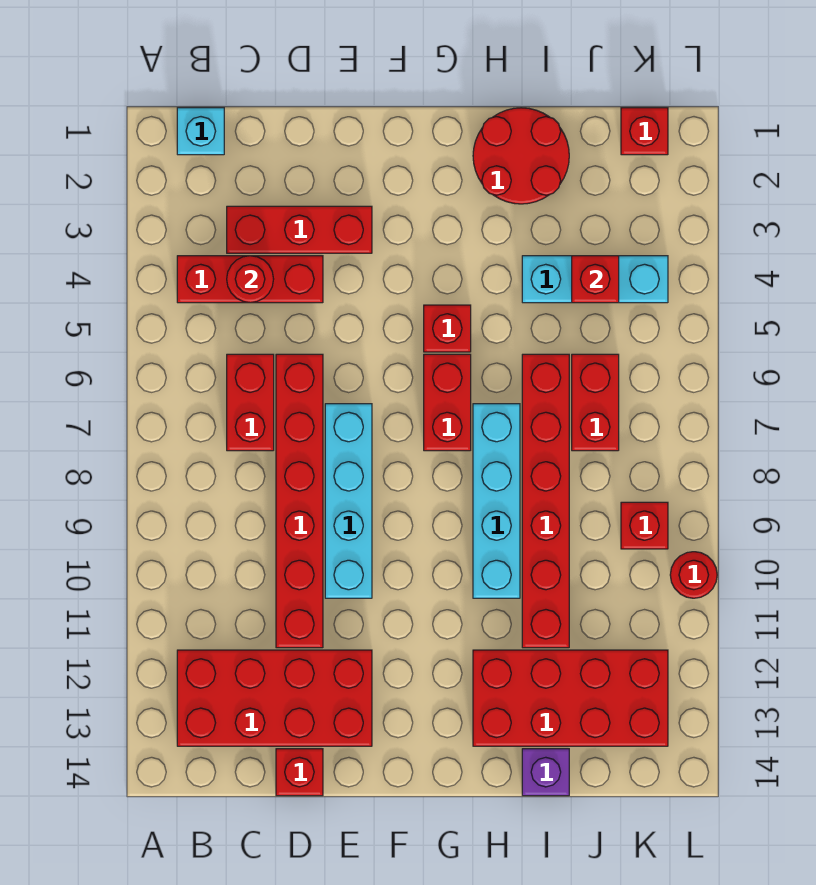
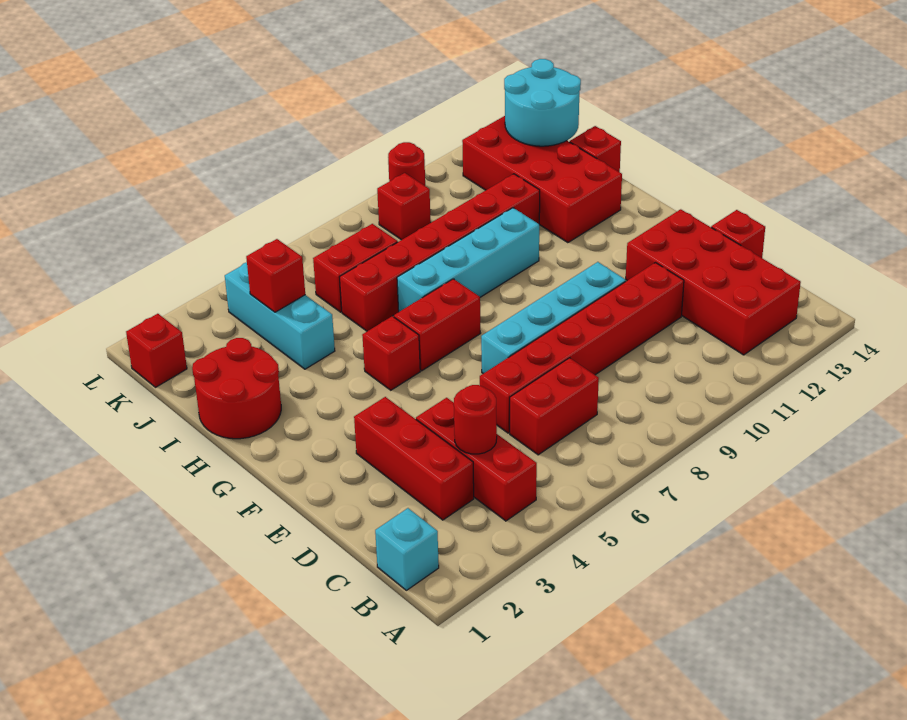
purple 1x1 brick [522,749,569,796] -> red 1x1 brick [570,126,621,172]
none -> cyan 2x2 round brick [504,59,581,146]

